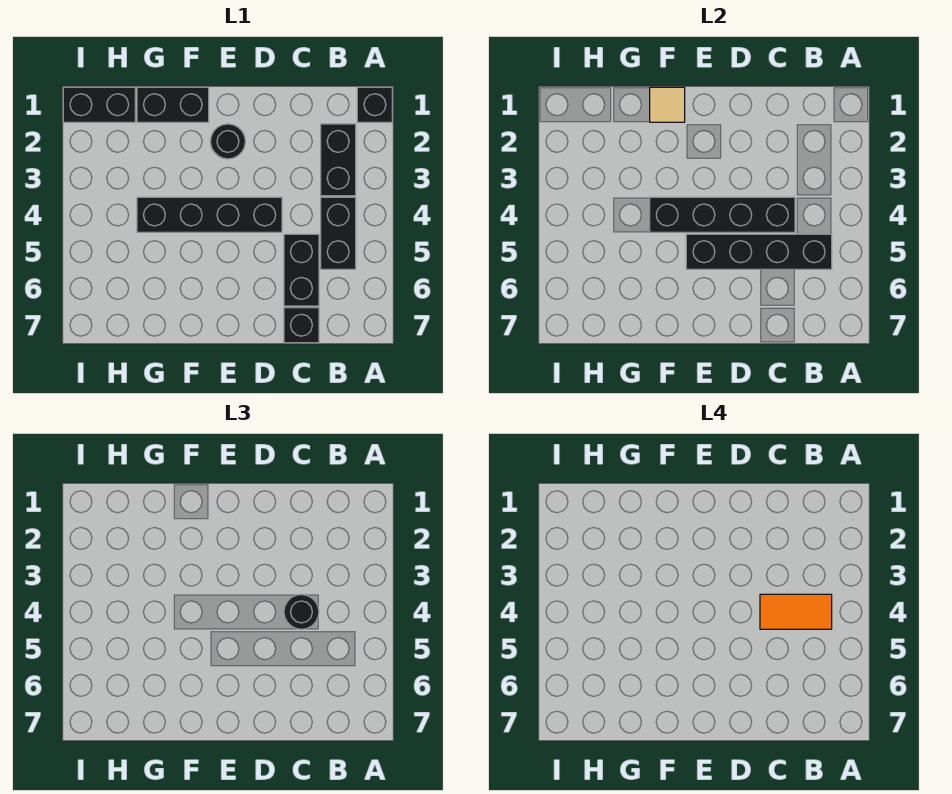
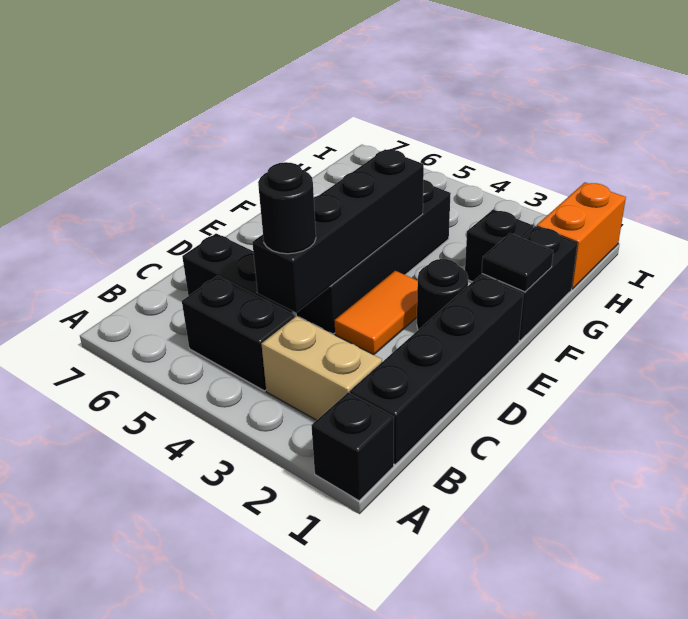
black 1x2 brick [321,124,356,196] -> tan 1x2 brick [261,316,382,420]
orange 1x2 tile [760,594,832,629] -> orange 1x2 tile moved to [335,271,418,355]
black 1x4 brick [686,234,832,269] -> black 1x4 brick moved to [350,275,524,465]
black 1x1 brick [284,308,319,343] -> black 1x1 brick moved to [465,210,533,282]
tan 1x1 tile [650,87,685,122] -> black 1x1 tile [482,233,553,292]
black 1x2 brick [63,87,135,122] -> orange 1x2 brick [537,182,626,289]

